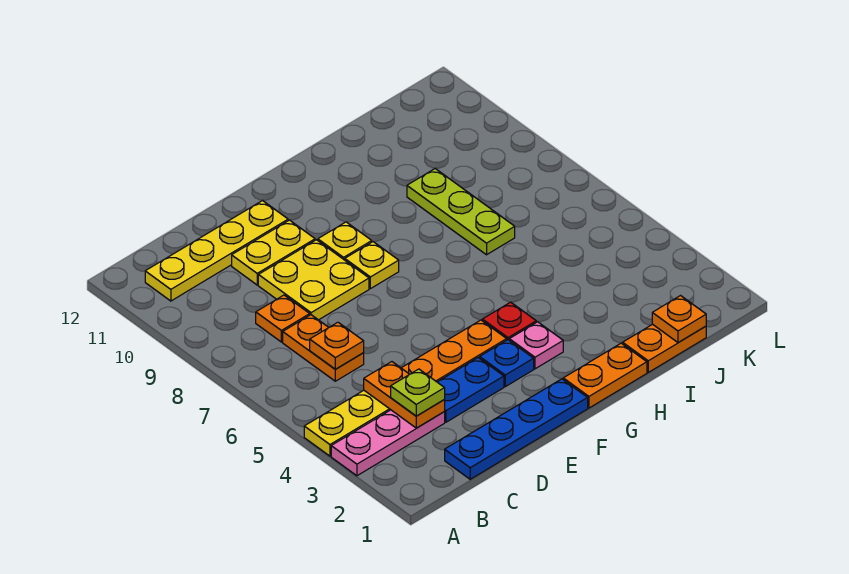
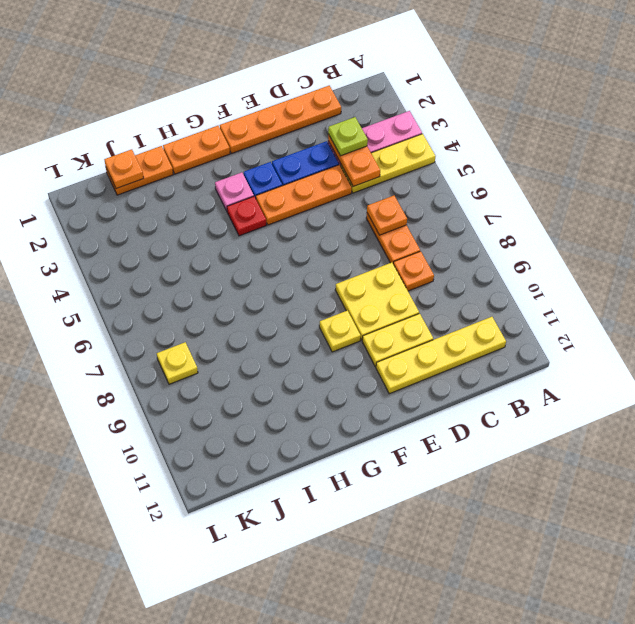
blue 1x4 plate [445,379,588,479] -> orange 1x4 plate [220,86,341,153]
yellow 1x1 plate [345,242,399,289] -> yellow 1x1 plate moved to [157,342,198,384]
lime 1x3 plate [407,169,515,255] -> none

